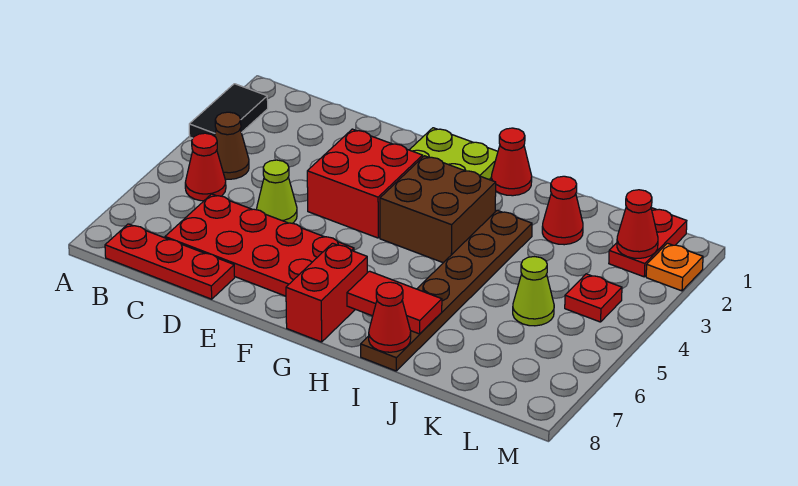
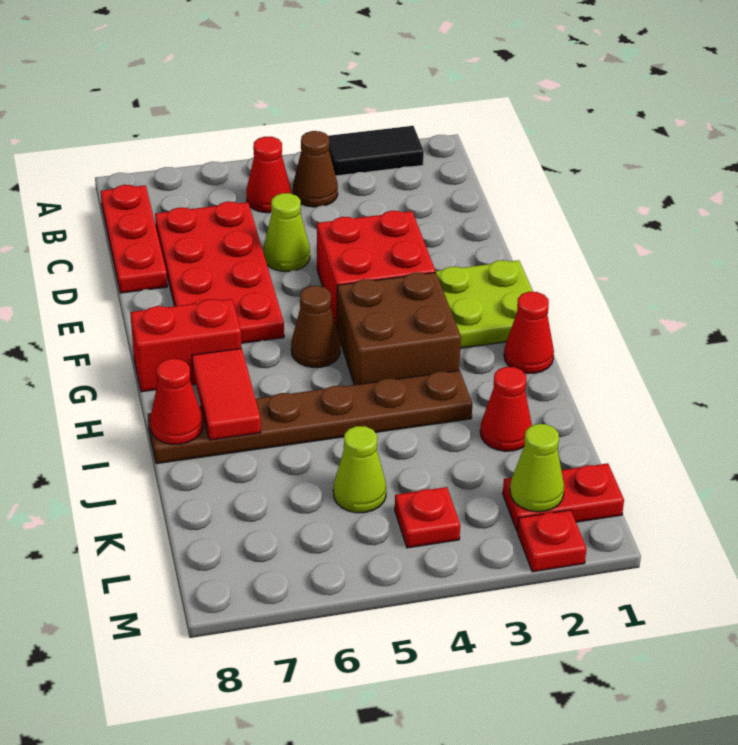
none -> brown 1x1 cone [291,286,340,367]
red 1x1 cone [617,190,658,258] -> lime 1x1 cone [510,424,564,512]
orange 1x1 plate [646,243,703,291] -> red 1x1 plate [518,510,586,572]

